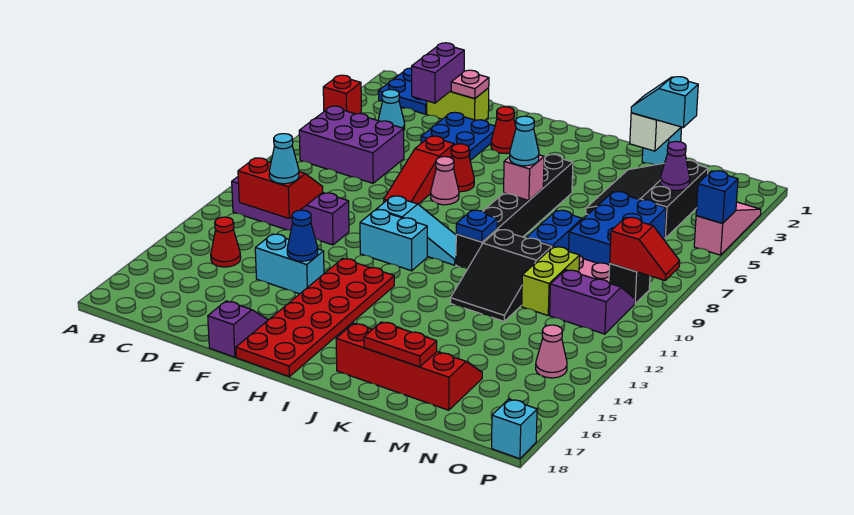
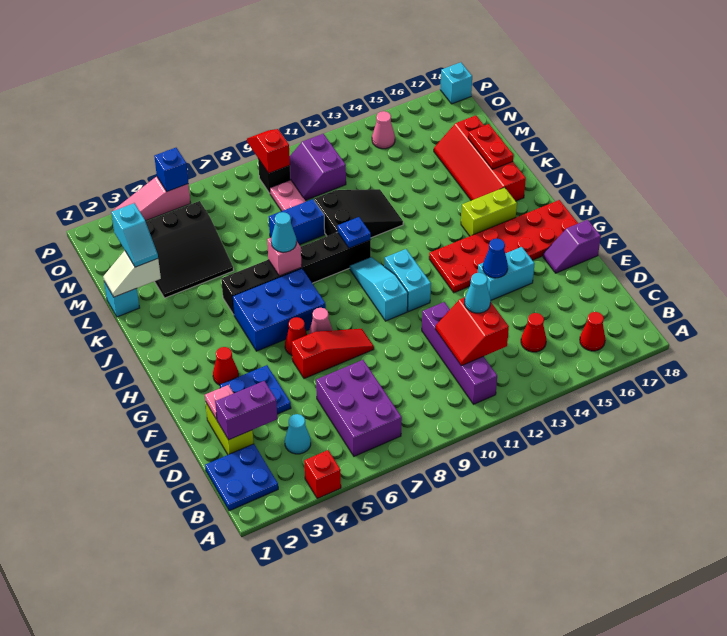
none -> red 1x1 cone [580,312,605,351]
cyan 1x2 brick [255,234,324,294] -> cyan 1x2 brick turned to [478,247,535,300]
blue 2x3 brick [569,192,666,265] -> blue 2x3 brick moved to [233,269,326,351]
lime 1x2 brick [522,247,580,315] -> lime 1x2 brick moved to [461,187,517,236]
purple 1x1 cone [660,141,690,190] -> none

